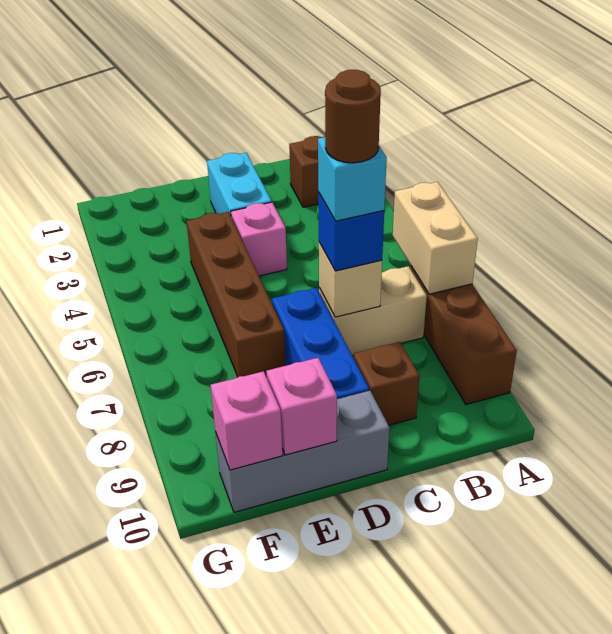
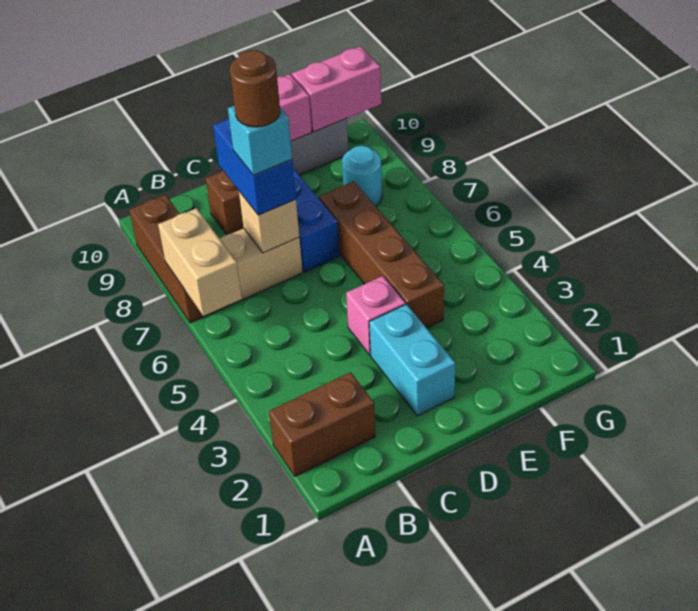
blue 1x1 brick [318,192,384,271] -> blue 1x2 brick [213,119,296,215]
none -> cyan 1x1 round brick [342,146,382,206]
pink 1x1 brick [211,371,283,470] -> pink 1x2 brick [292,46,381,132]

